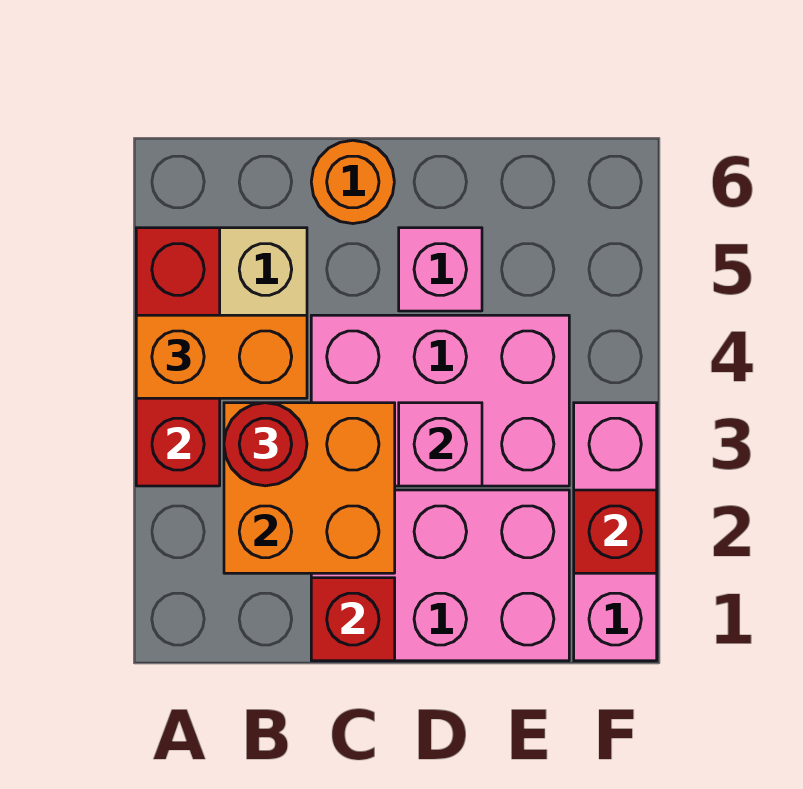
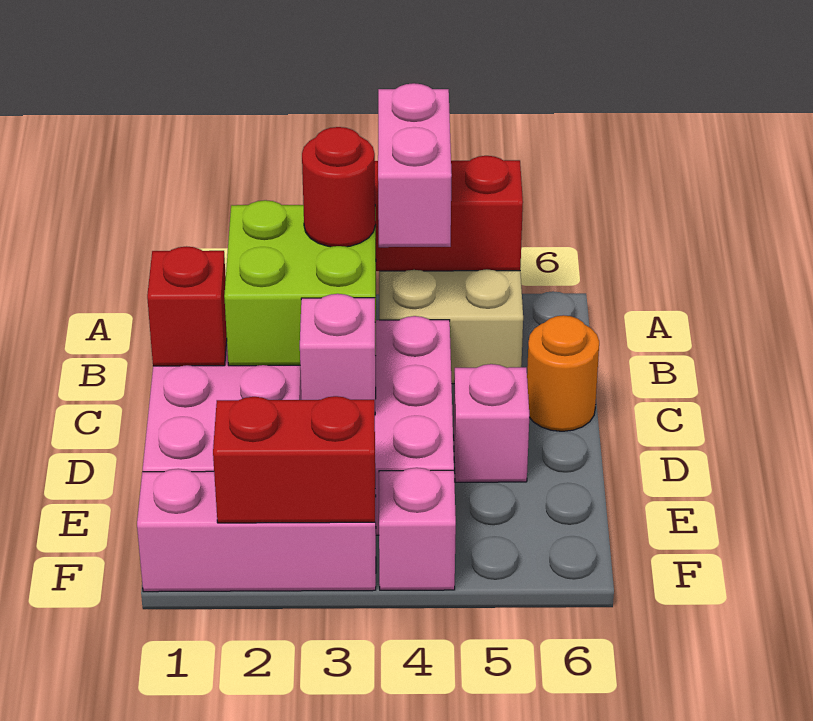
orange 1x2 brick [136,315,307,398] -> pink 1x2 brick [378,83,452,247]
orange 2x2 brick [224,403,395,573] -> lime 2x2 brick [224,200,376,366]
red 1x1 brick [574,490,657,573] -> red 1x2 brick [213,396,375,523]
none -> pink 1x1 brick [379,468,456,590]

